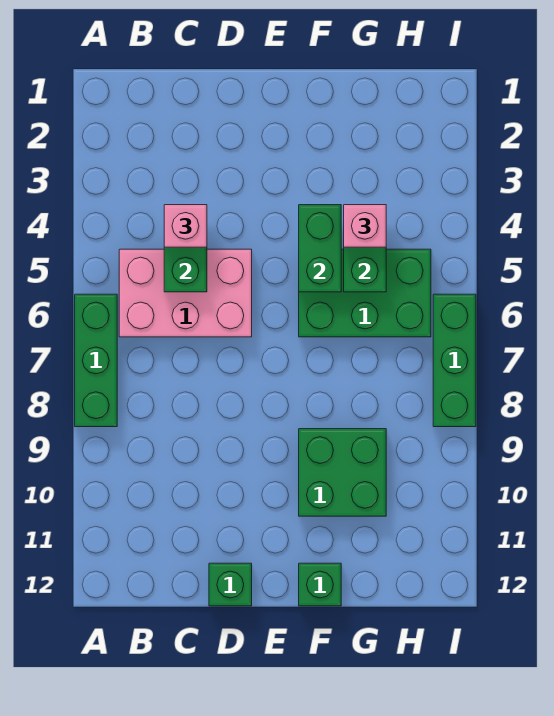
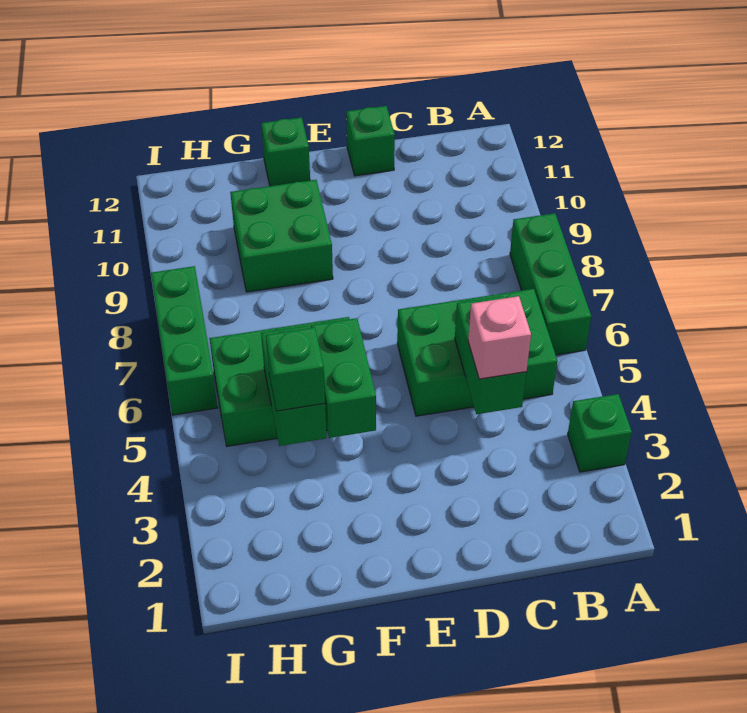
none -> green 1x1 brick [568,394,632,472]
pink 2x3 brick [119,249,252,337] -> green 2x3 brick [397,289,557,416]
pink 1x1 brick [344,205,386,247] -> green 1x1 brick [266,327,325,411]

